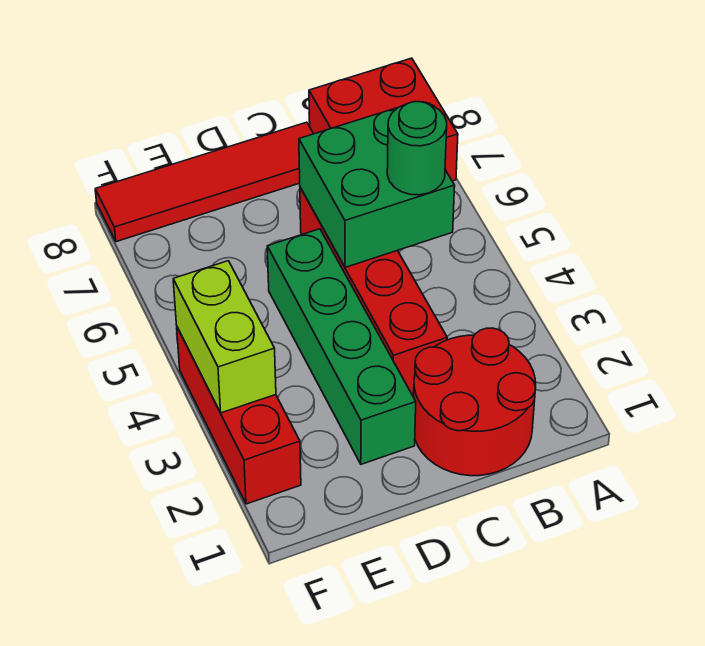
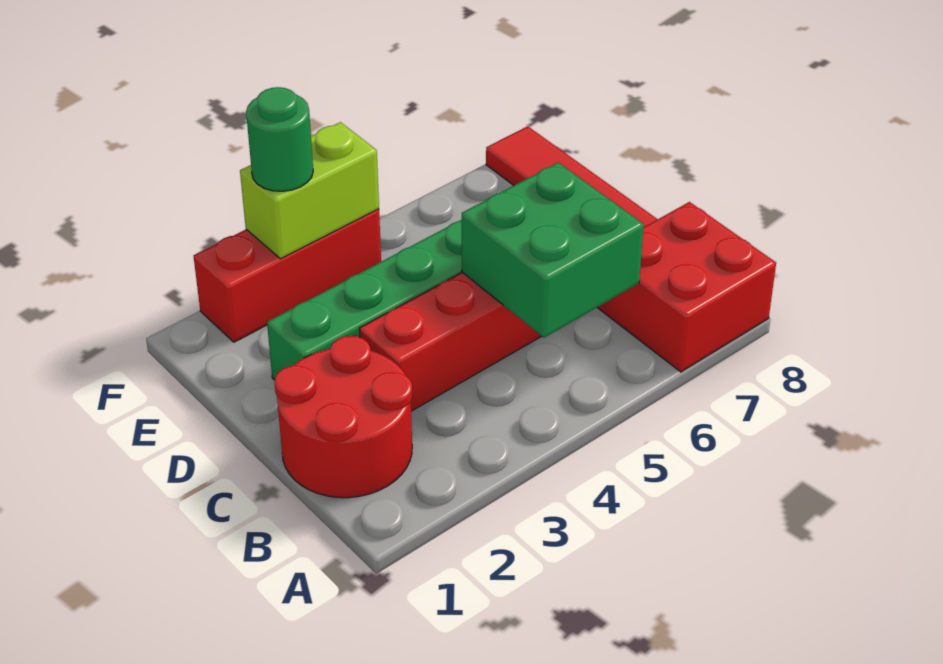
green 1x1 round brick [387,102,447,195] -> green 1x1 round brick moved to [246,87,313,191]

